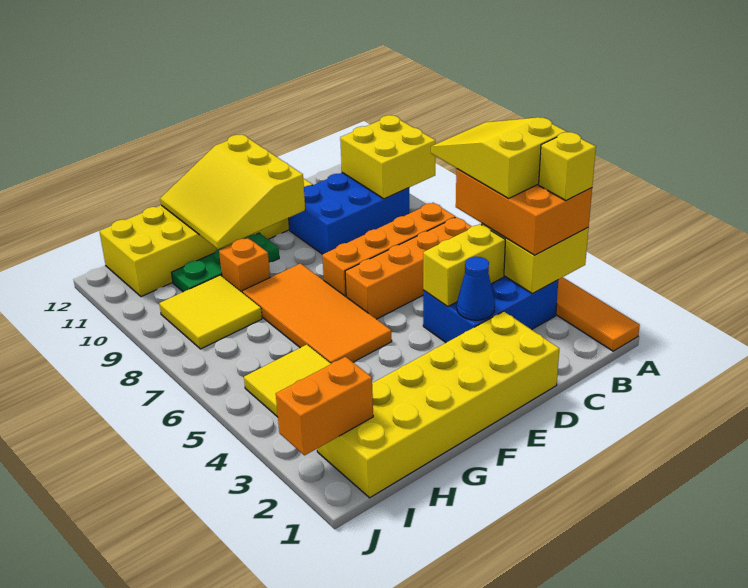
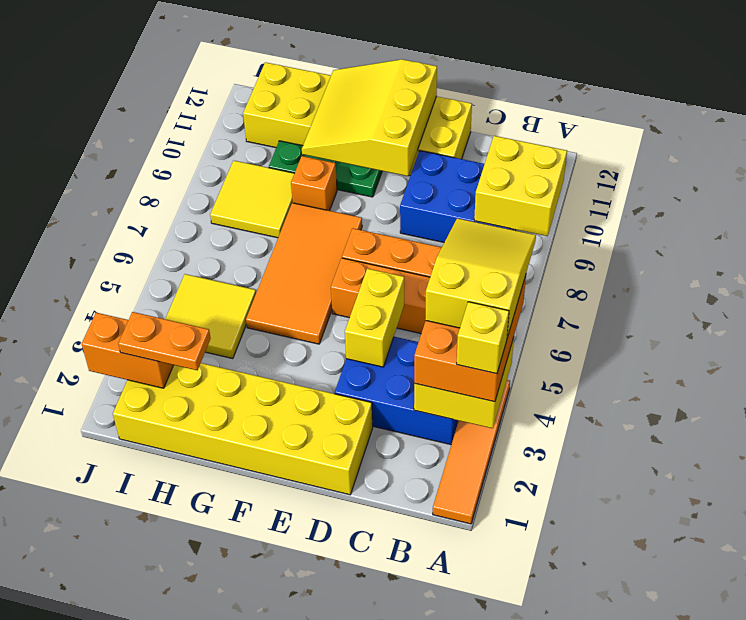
yellow 1x2 brick [423,224,505,307] -> yellow 1x2 brick turned to [345,269,404,367]
blue 1x1 cone [457,257,495,320] -> none
none -> orange 1x2 plate [118,312,211,370]

